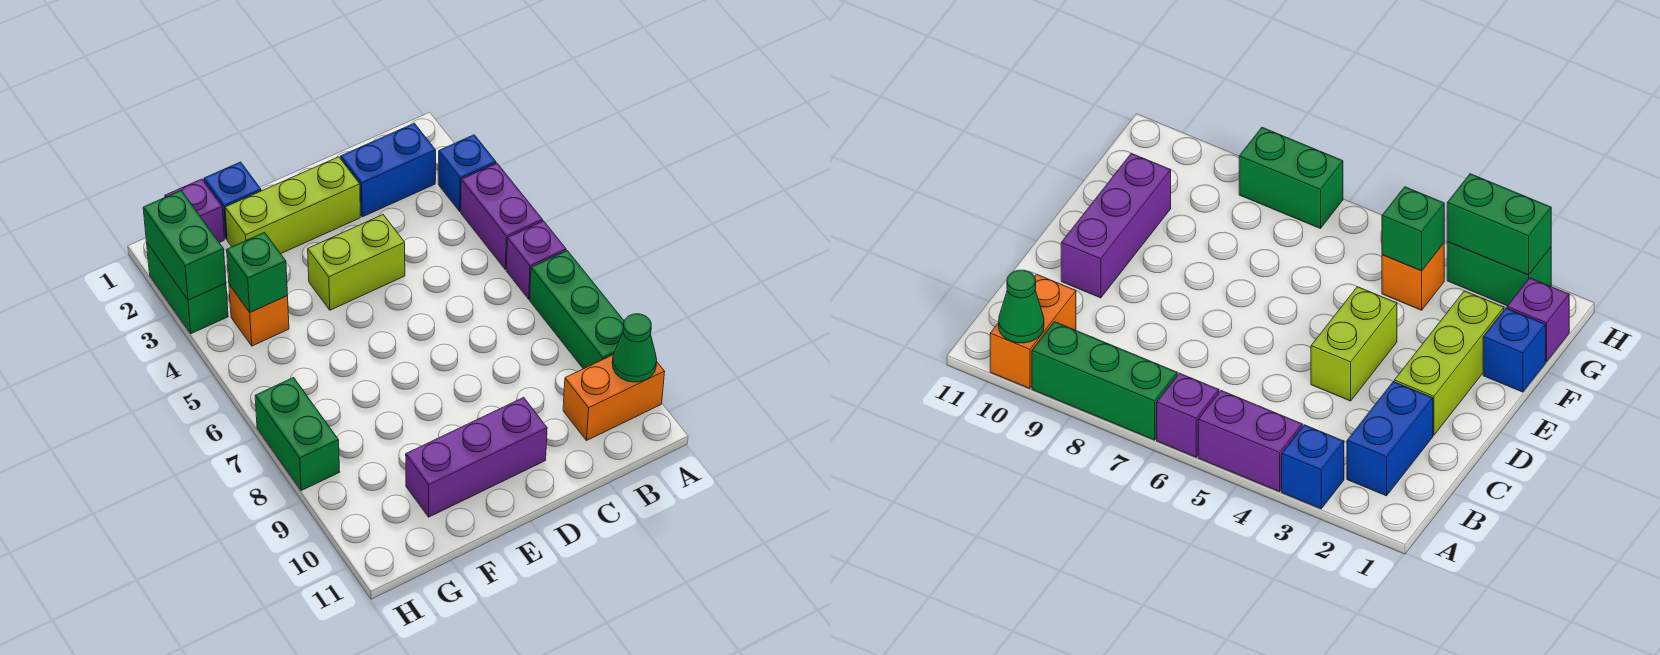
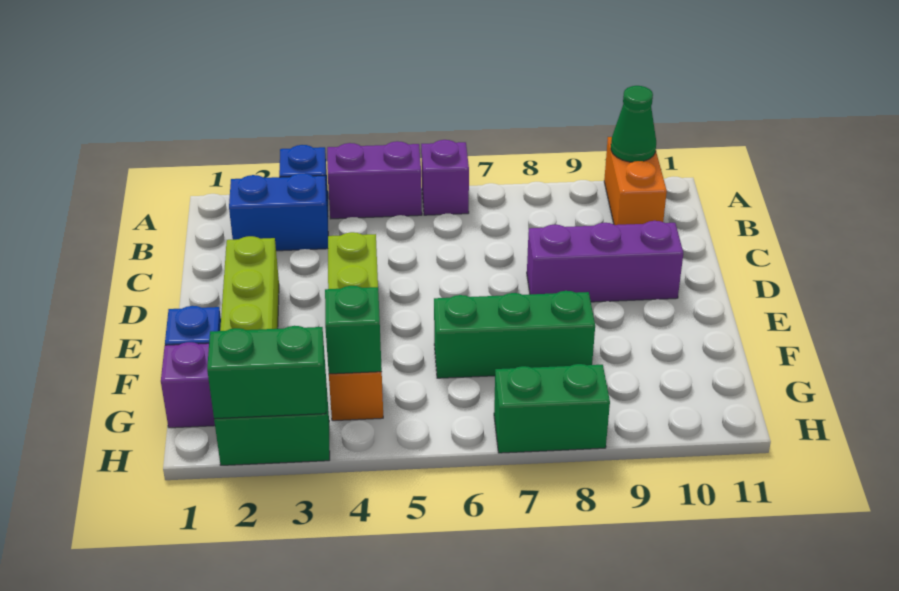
green 1x3 brick [530,251,624,369] -> green 1x3 brick moved to [434,291,595,378]
blue 1x2 brick [341,123,436,217] -> blue 1x2 brick turned to [229,173,328,251]
purple 1x3 brick [406,397,547,517] -> purple 1x3 brick turned to [527,221,683,302]

